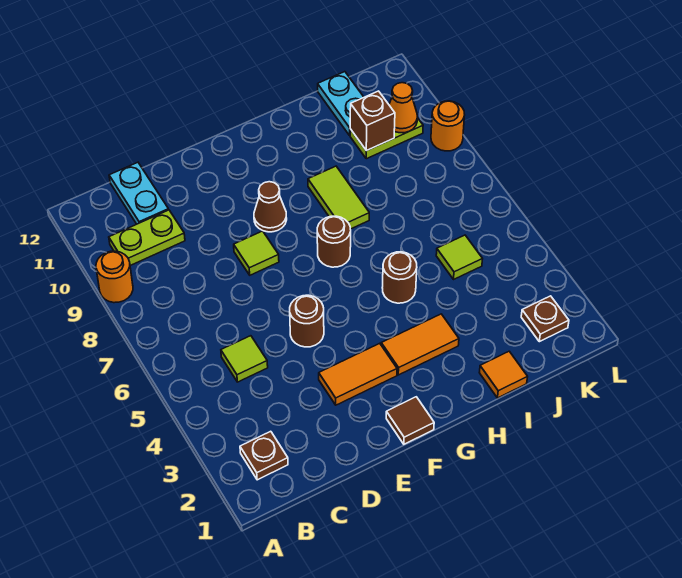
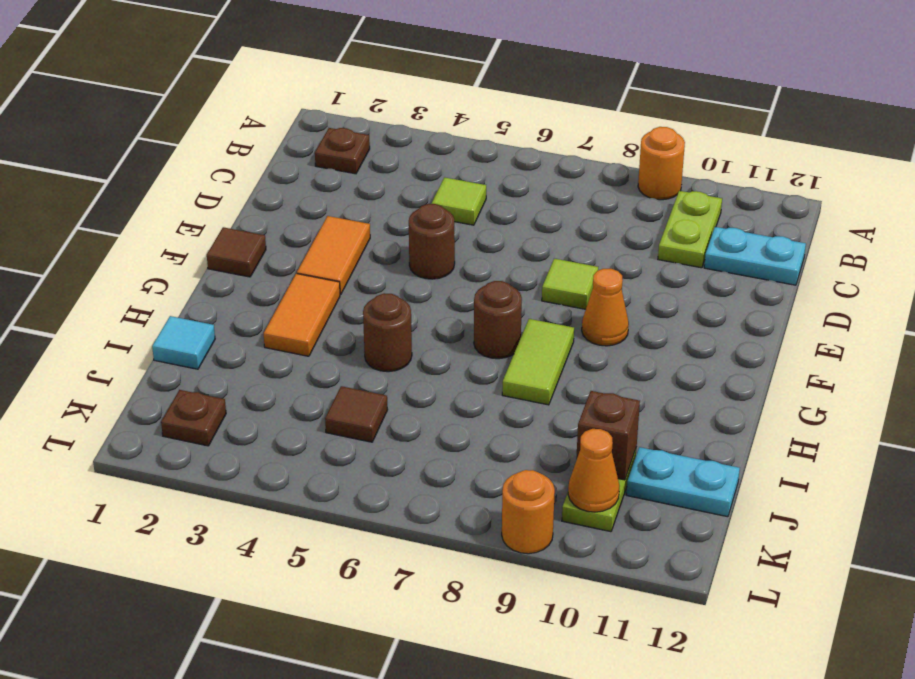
brown 1x1 cone [254,182,287,232] -> orange 1x1 cone [582,269,629,346]
lime 1x2 tile [308,166,369,229] -> lime 1x2 tile turned to [502,319,574,405]
orange 1x1 tile [479,351,527,398] -> cyan 1x1 tile [152,316,215,369]
lime 1x1 tile [436,235,482,279] -> brown 1x1 tile [325,386,388,442]

